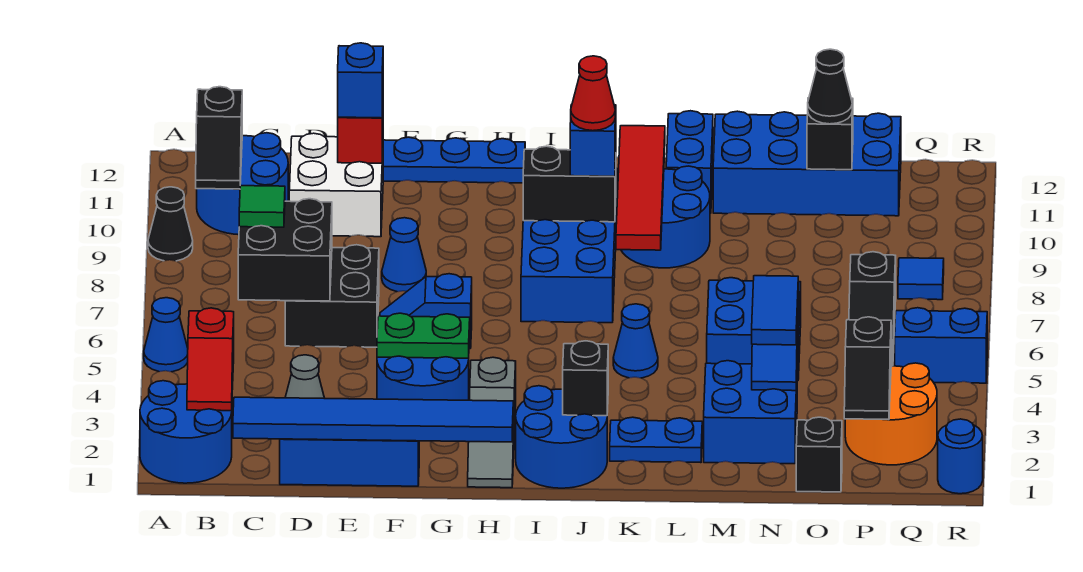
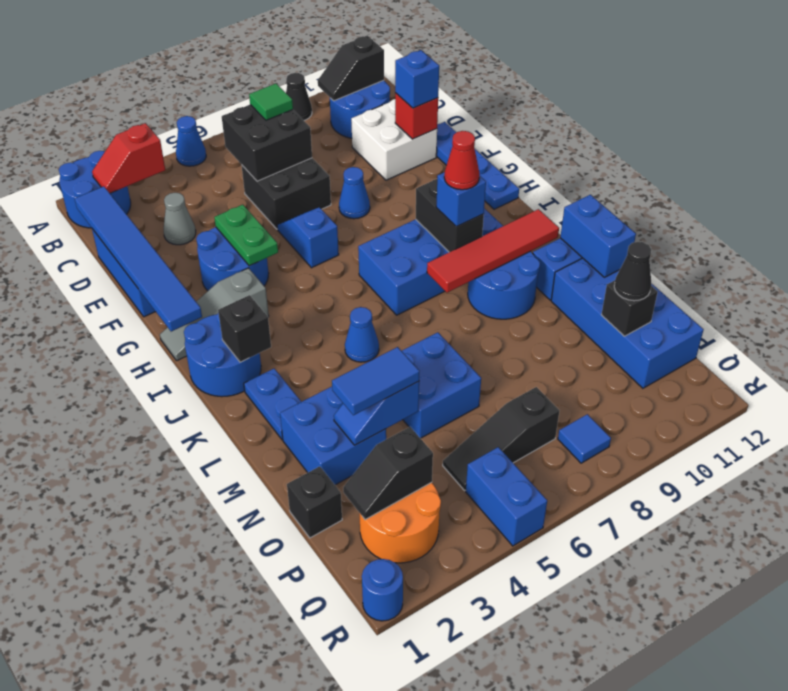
none -> blue 1x2 brick [560,195,636,277]

